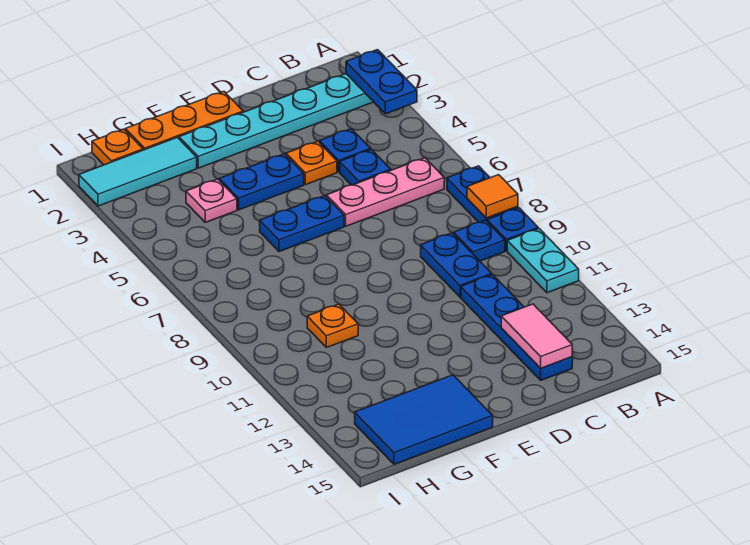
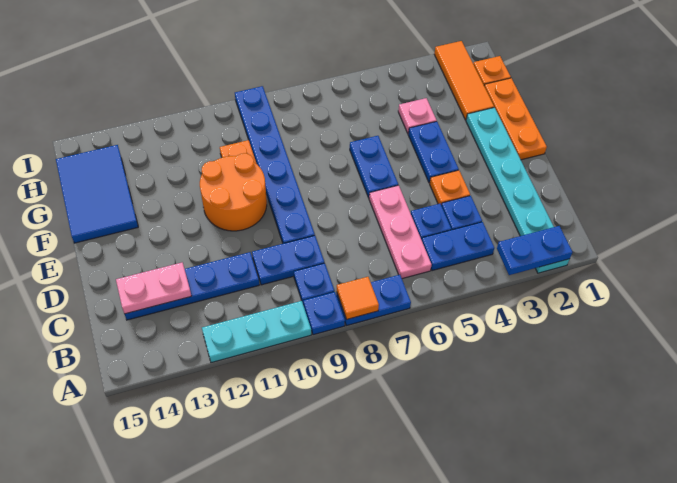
cyan 1x2 plate [507,229,579,293] -> cyan 1x3 plate [202,301,311,363]
none -> blue 1x2 plate [422,222,494,271]
pink 1x2 tile [501,304,572,368] -> pink 1x2 plate [116,263,191,314]
none -> blue 1x6 plate [235,86,315,244]
none -> orange 2x2 round brick [200,153,267,231]
cyan 1x3 tile [79,137,197,206] -> orange 1x3 tile [434,41,494,120]

